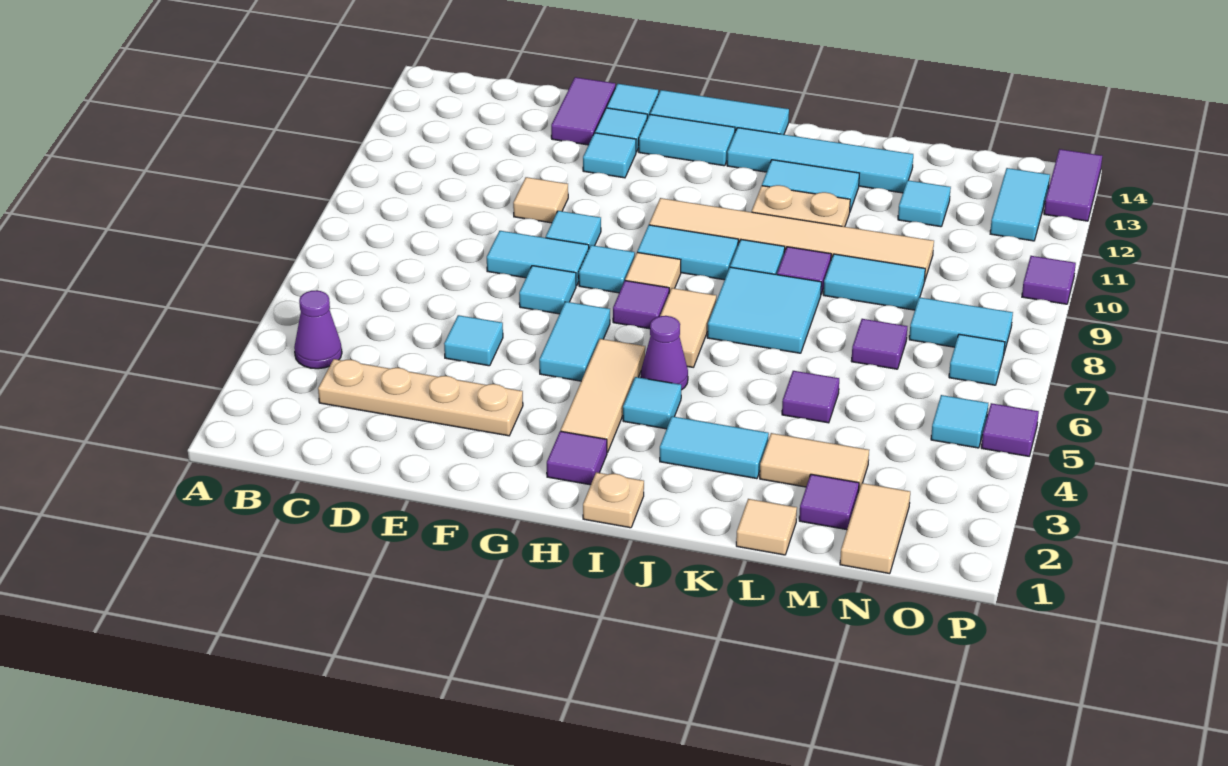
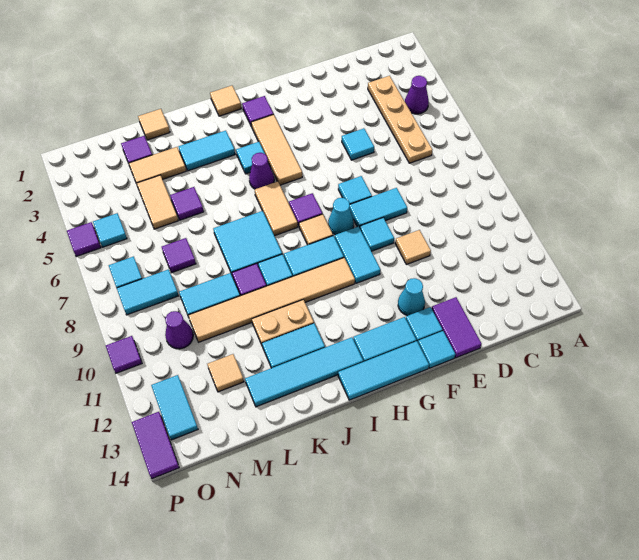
tan 1x4 plate [318,359,523,436] -> tan 1x4 plate turned to [368,76,432,163]
cyan 1x1 tile [583,133,636,178] -> cyan 1x1 cone [398,278,425,316]
cyan 1x2 tile [539,302,610,381] -> cyan 1x2 tile moved to [335,227,380,283]
cyan 1x1 tile [579,245,635,293] -> cyan 1x1 cone [328,198,354,235]
tan 1x1 plate [583,472,644,528] -> tan 1x1 tile [210,86,241,116]
cyan 1x1 tile [898,180,951,227] -> tan 1x1 tile [207,354,244,392]
tan 1x2 tile [840,483,910,574] -> tan 1x2 tile moved to [137,175,178,229]
none -> purple 1x1 cone [165,311,193,349]

